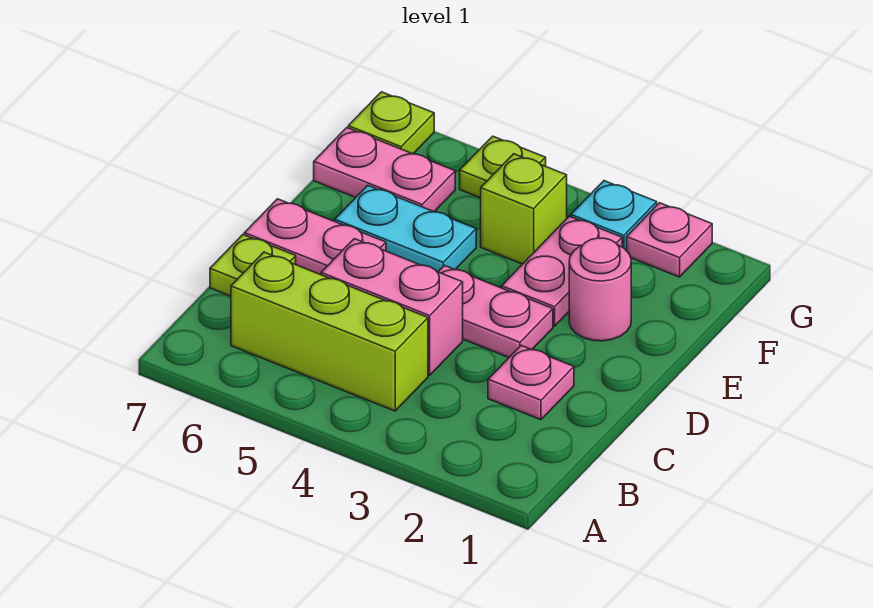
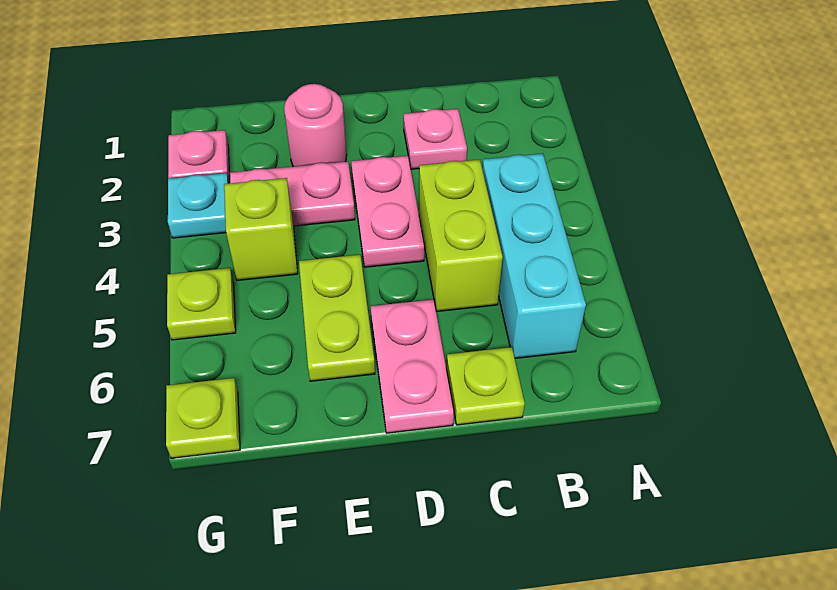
lime 1x3 brick [231,252,428,411] -> cyan 1x3 brick [482,153,586,358]
pink 1x2 brick [321,239,463,375] -> lime 1x2 brick [419,160,503,312]
cyan 1x2 plate [335,185,476,272] -> lime 1x2 plate [299,255,375,381]
pink 1x2 plate [314,128,455,212] -> none

